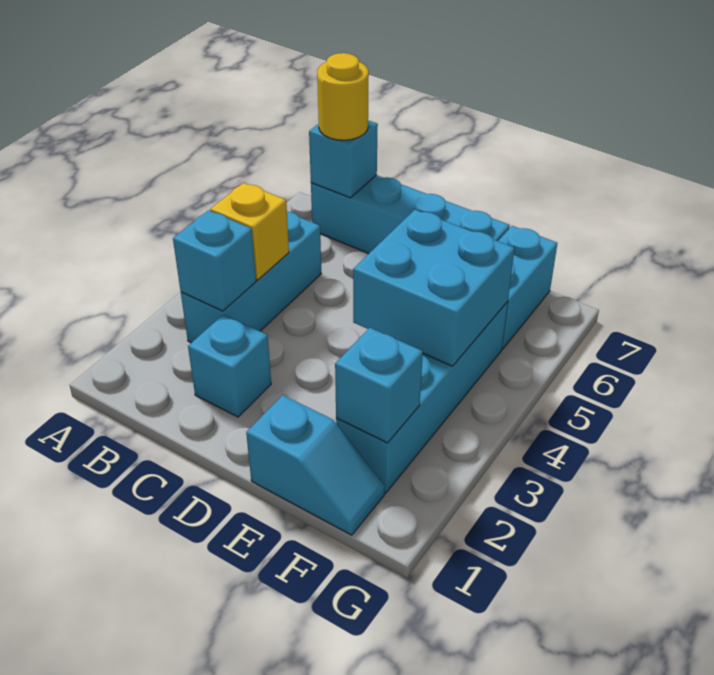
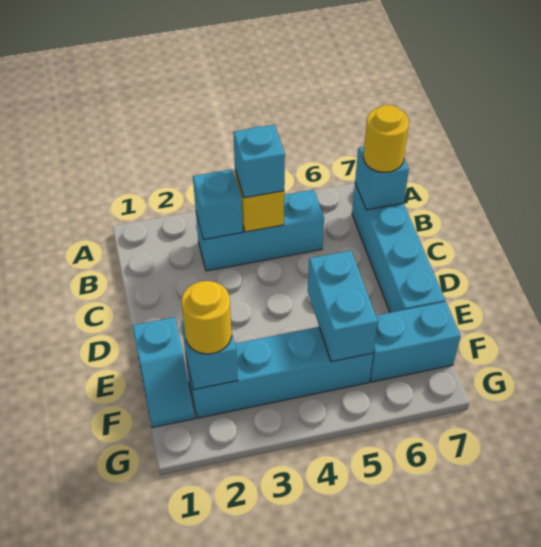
cyan 1x1 brick [188,314,271,417] -> cyan 1x1 brick moved to [233,125,285,198]
cyan 2x2 brick [353,210,514,366] -> cyan 1x2 brick [308,250,378,362]
none -> yellow 1x1 round brick [182,281,232,354]

